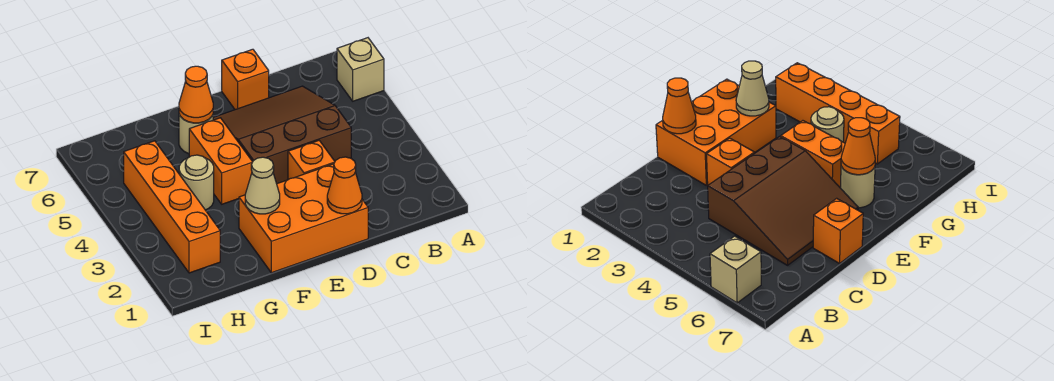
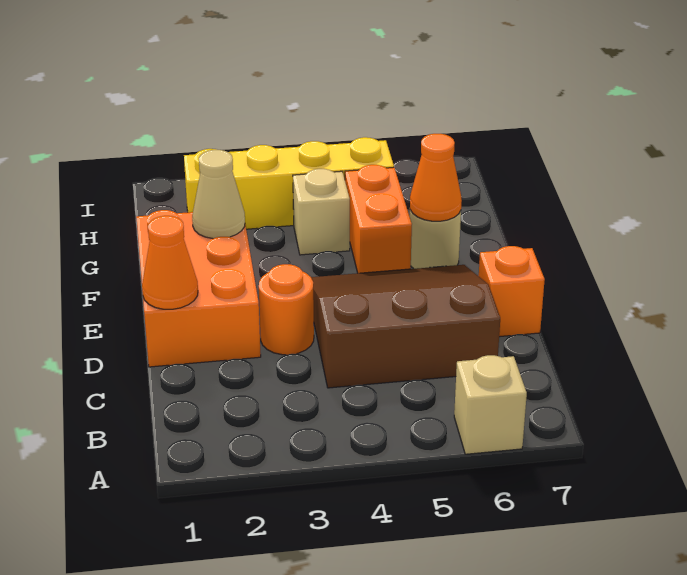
brown 3x3 slope [213,86,351,184] -> brown 3x3 slope turned to [311,265,500,388]
orange 1x1 brick [288,141,335,180] -> orange 1x1 round brick [259,264,314,355]
orange 1x2 brick [189,118,252,204] -> orange 1x2 brick turned to [345,165,412,273]
tan 1x1 round brick [179,155,214,210] -> tan 1x1 brick [293,169,350,255]
orange 1x4 brick [124,141,220,273] -> yellow 1x4 brick [184,137,394,229]

